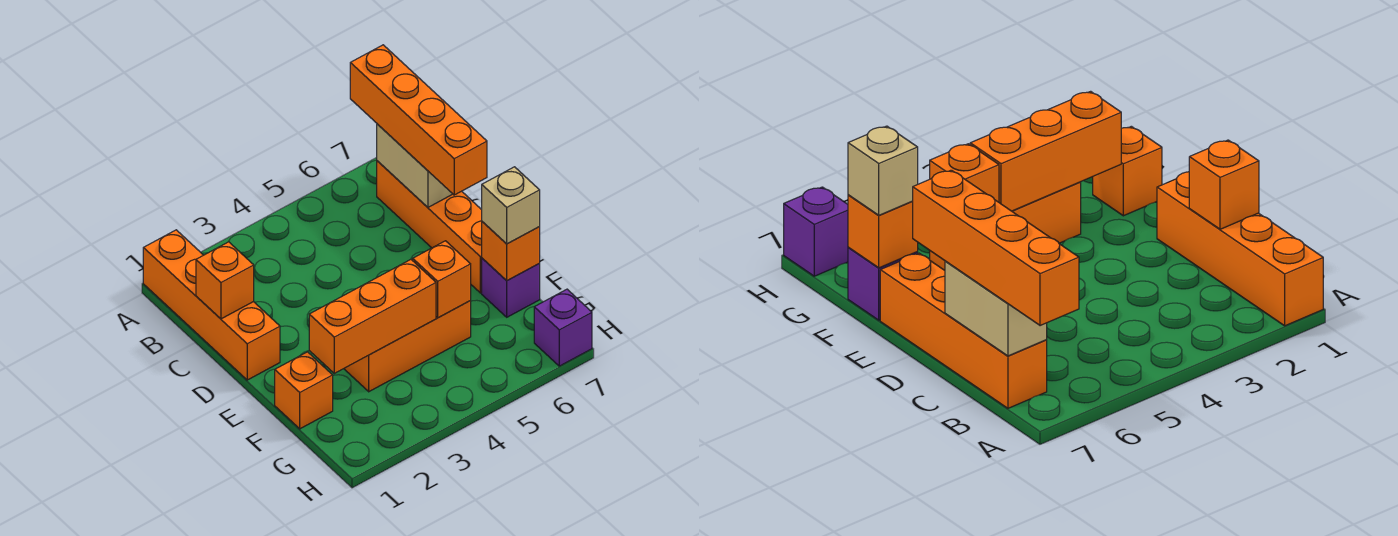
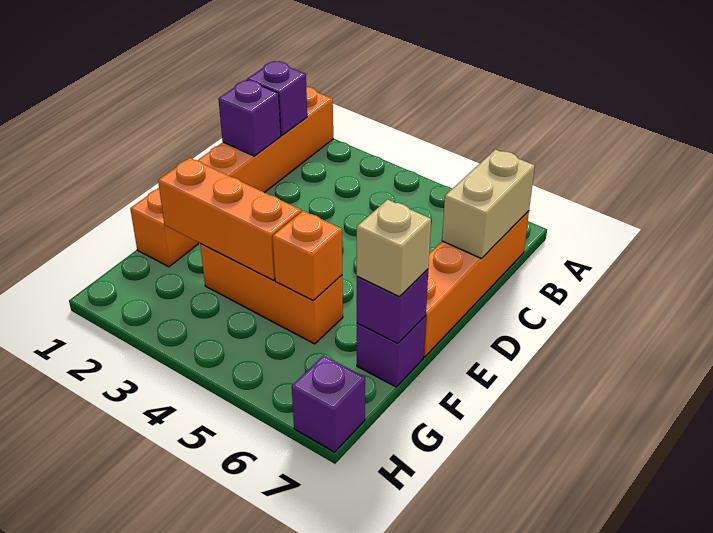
orange 1x4 brick [350,45,487,195] -> none
none -> purple 1x1 brick [247,61,307,135]
orange 1x1 brick [196,242,254,319] -> purple 1x1 brick [218,80,281,156]
orange 1x1 brick [482,222,540,281] -> purple 1x1 brick [357,269,428,344]

